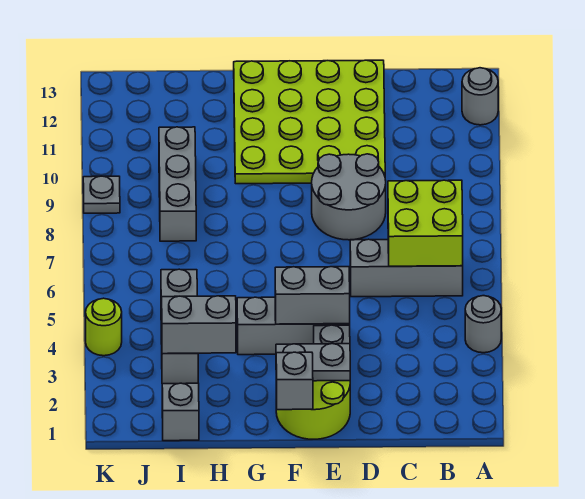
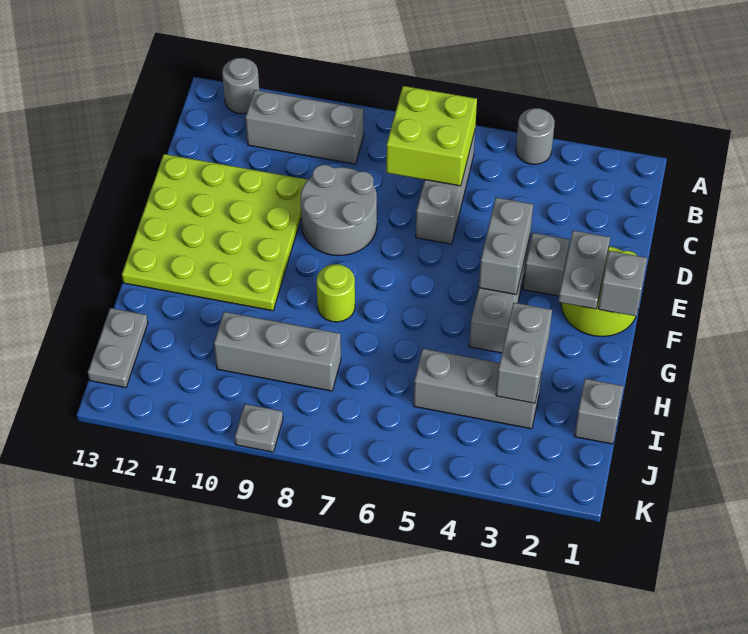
none -> grey 1x3 brick [245,90,364,164]
none -> grey 1x2 plate [88,308,148,388]
lime 1x1 round brick [86,298,122,356] -> lime 1x1 round brick moved to [317,264,355,322]

